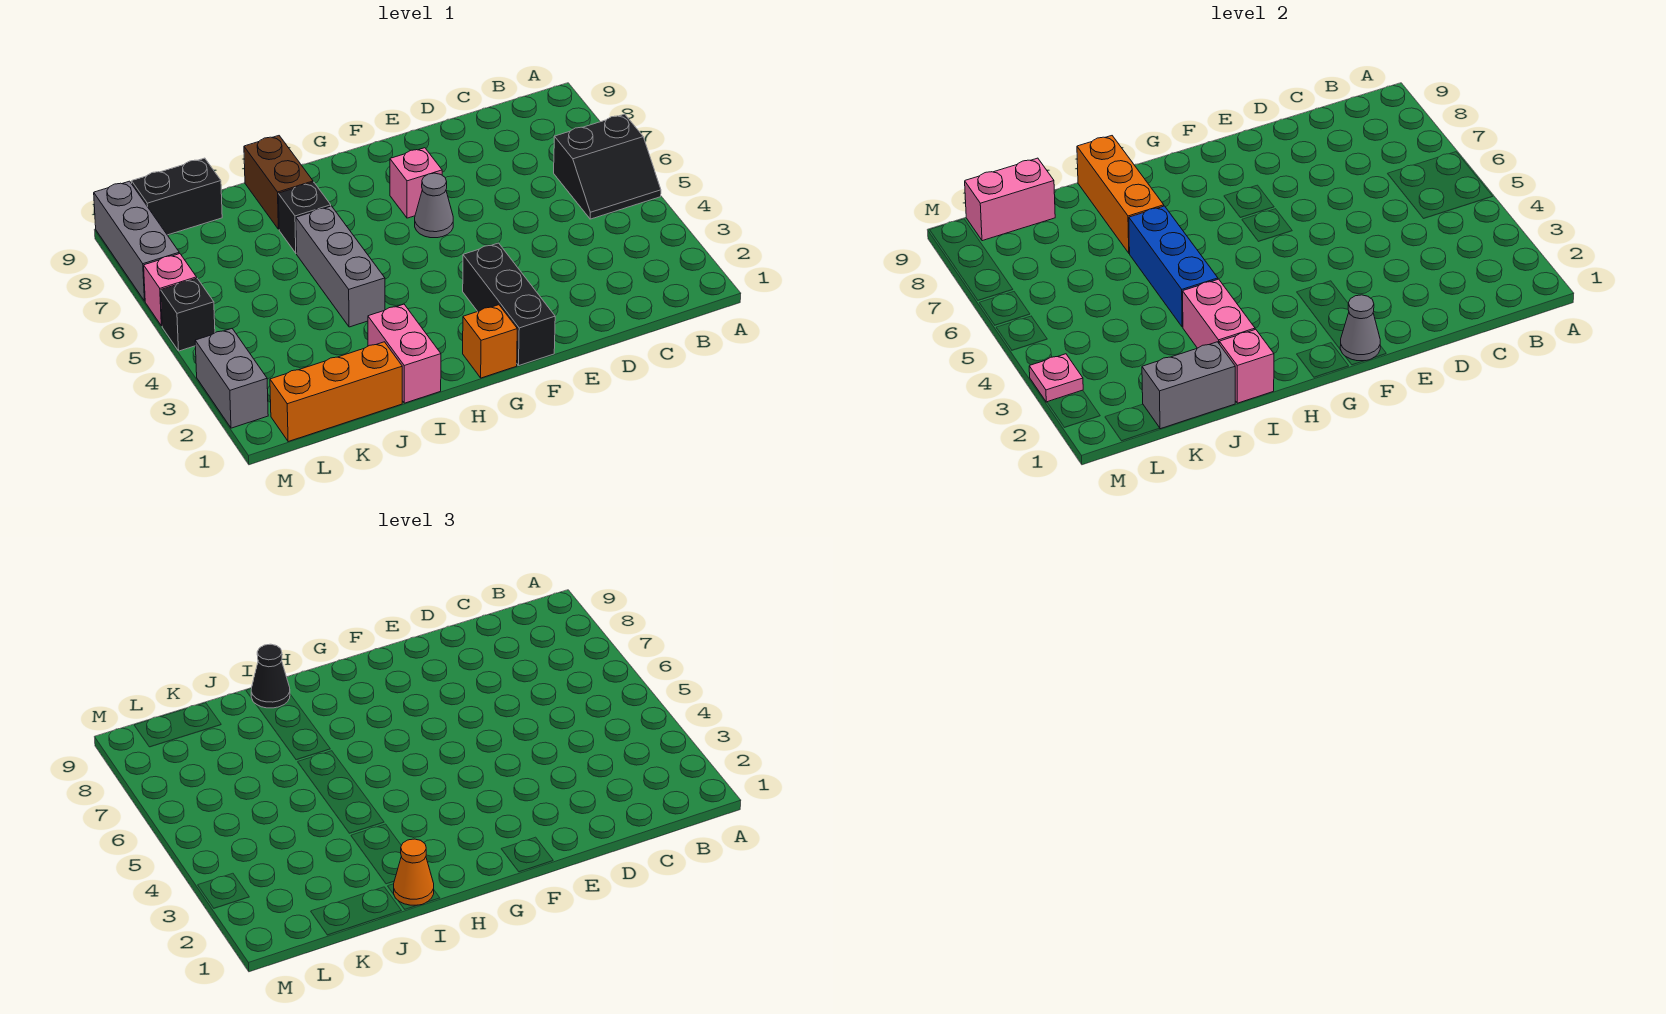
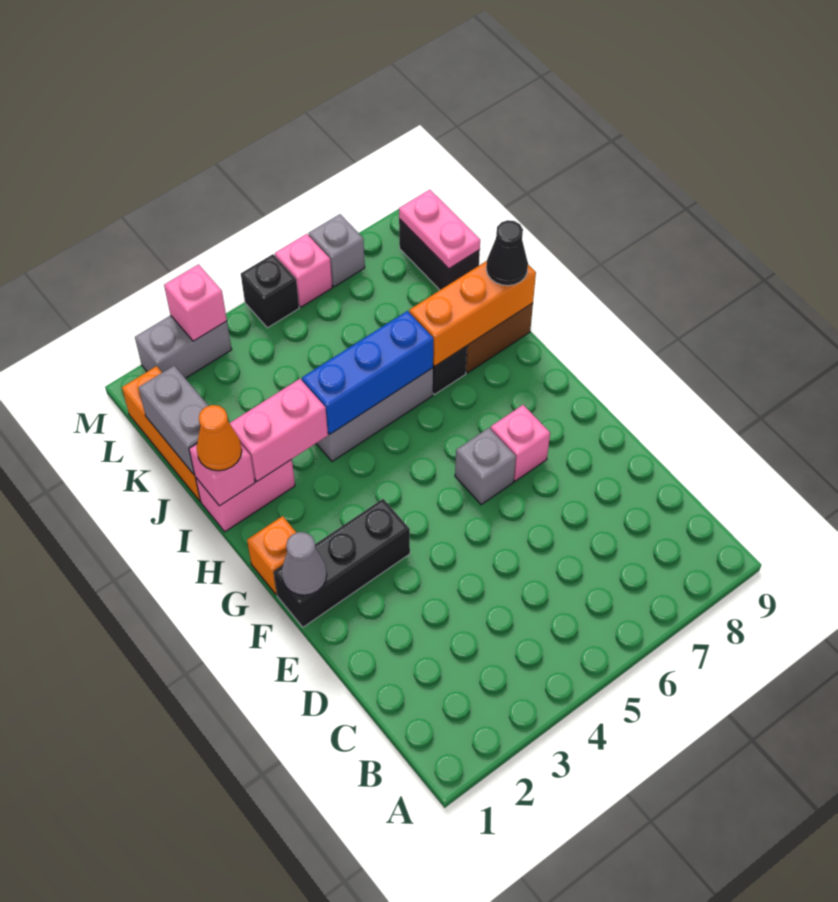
black 2x2 slope [554,114,661,219] -> none
grey 1x1 cone [415,173,453,238] -> grey 1x1 brick [455,428,516,505]
pink 1x2 brick [965,158,1055,241] -> pink 1x2 plate [399,190,480,269]
pink 1x1 plate [1029,354,1083,402] -> pink 1x1 brick [164,265,227,341]
grey 1x3 brick [94,181,179,301] -> grey 1x1 brick [309,214,365,287]

